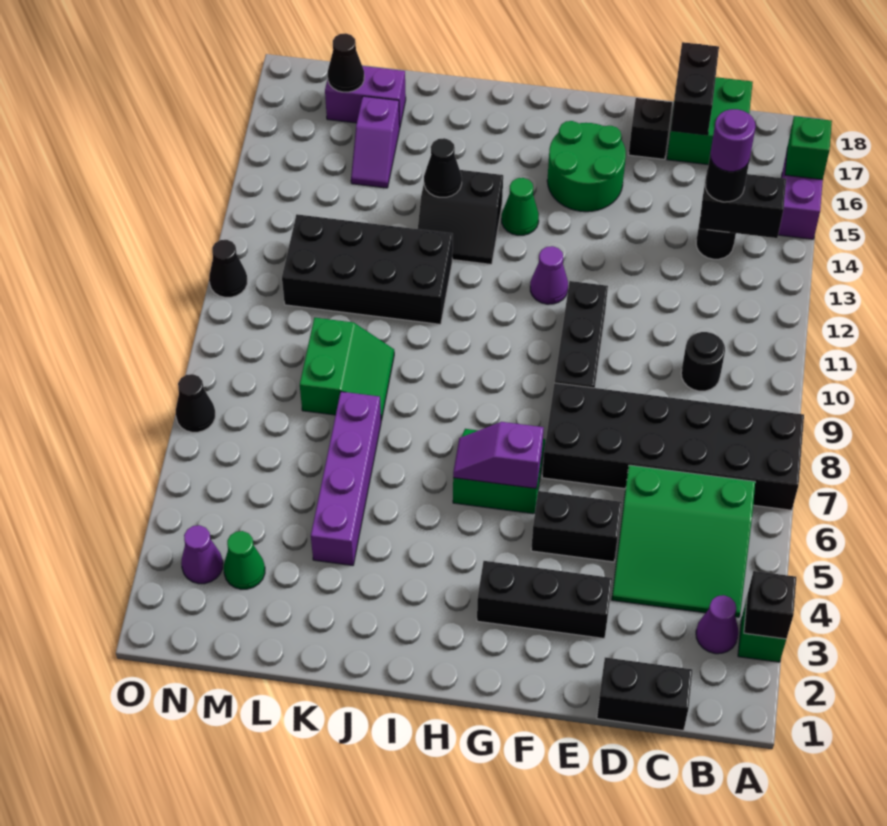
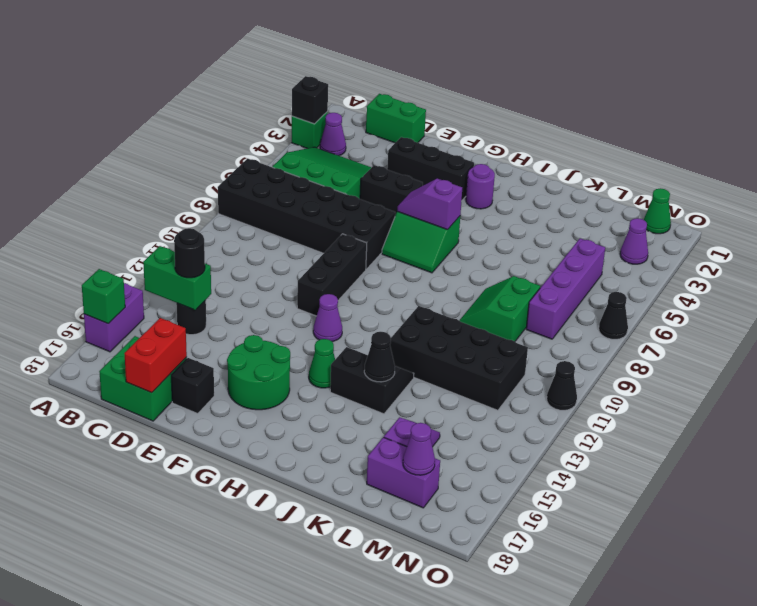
black 1x2 brick [699,169,786,238] -> green 1x2 brick [143,246,211,310]
black 1x2 brick [597,657,692,730] -> green 1x2 brick [366,94,426,143]
black 1x1 round brick [681,332,725,391] -> none
purple 1x1 round brick [710,109,756,172] -> purple 1x1 round brick moved to [466,164,495,209]
black 1x2 brick [671,42,719,135] -> red 1x2 brick [124,318,187,393]
purple 1x2 slope [453,422,544,489] -> purple 1x2 slope turned to [397,179,462,230]
purple 1x4 brick [311,392,381,565] -> purple 1x4 brick moved to [526,238,605,339]
green 1x1 cone [224,531,265,589] -> green 1x1 cone moved to [644,188,671,234]
black 1x1 cone [328,33,364,92] -> purple 1x1 cone [403,423,435,475]

